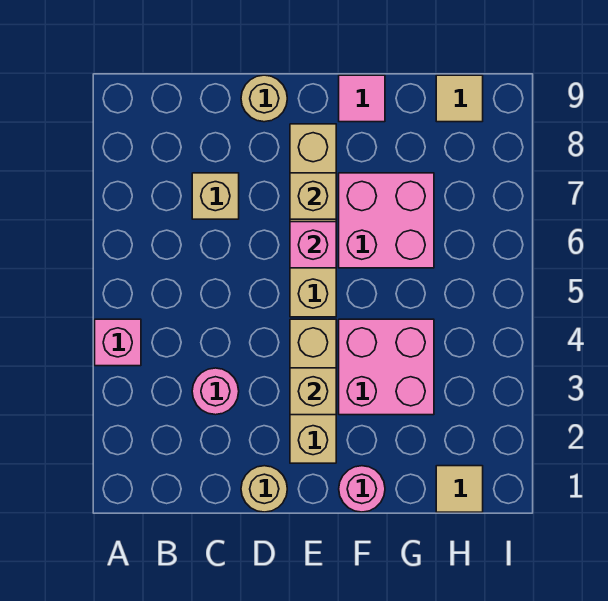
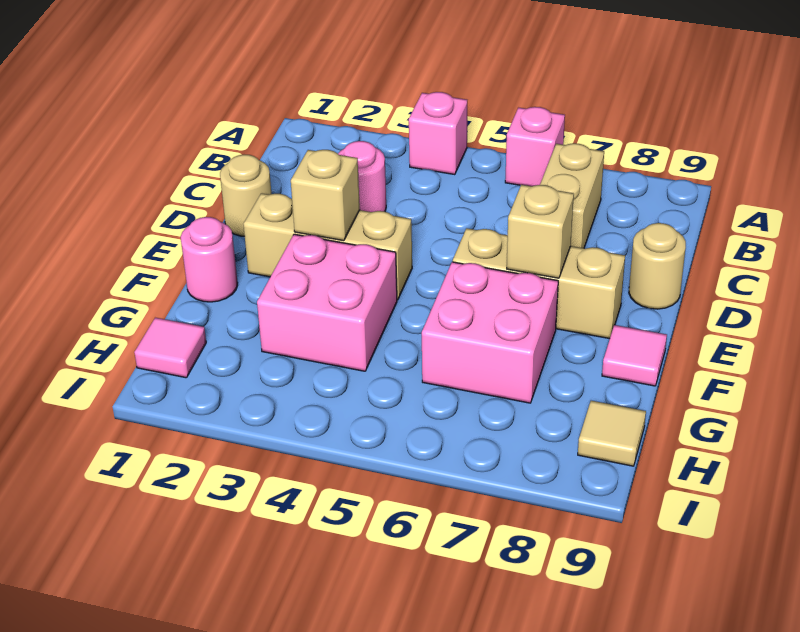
tan 1x1 brick [192,173,239,219] -> tan 1x2 brick [540,143,604,248]
tan 1x4 brick [290,124,336,317] -> tan 1x3 brick [453,228,625,339]
pink 1x1 brick [290,222,336,268] -> pink 1x1 brick moved to [505,107,565,186]
tan 1x1 tile [436,466,483,512] -> pink 1x1 tile [134,318,206,378]

